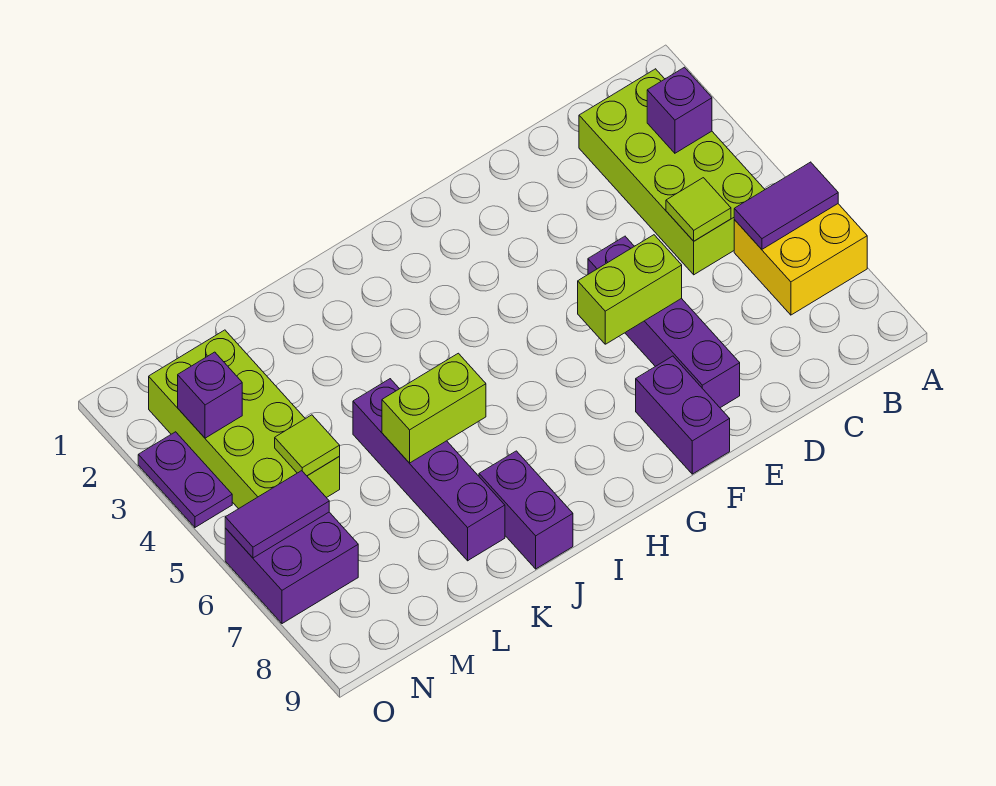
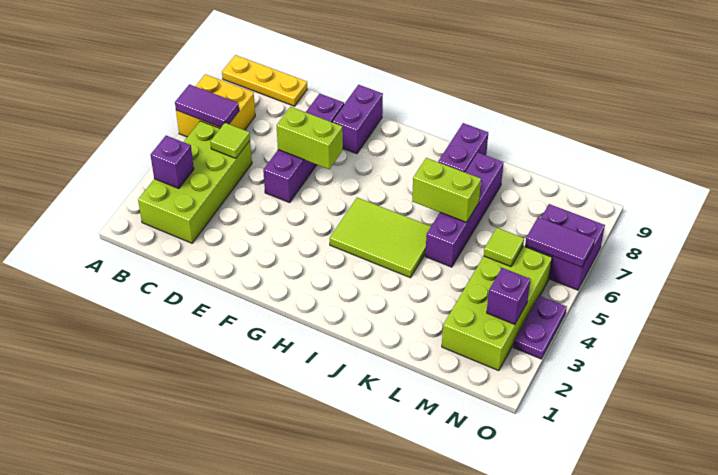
none -> yellow 1x3 plate [222,55,307,106]
none -> lime 2x3 tile [330,198,431,278]

